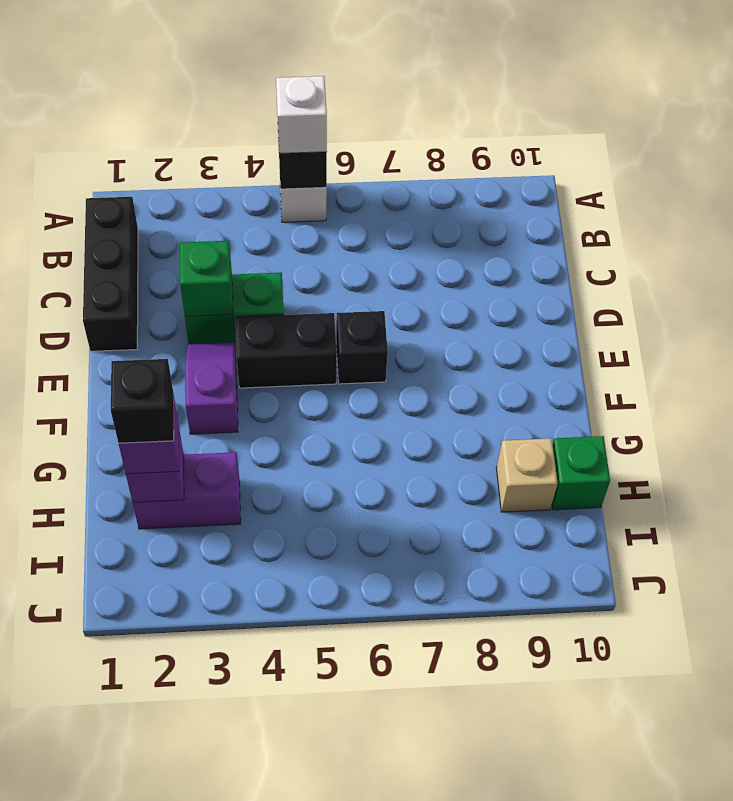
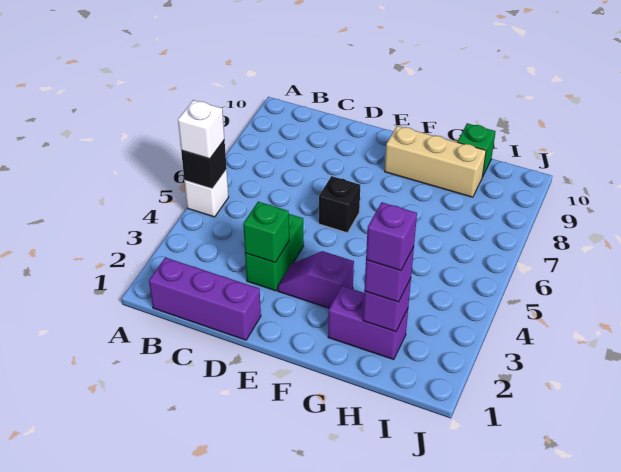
black 1x3 brick [83,197,138,351] -> purple 1x3 brick [149,257,261,340]
black 1x2 brick [236,313,337,388] -> none
purple 1x2 brick [133,452,241,529] -> purple 1x2 brick turned to [328,286,408,360]
black 1x1 brick [111,359,174,443] -> purple 1x1 brick [366,202,417,271]
tan 1x1 brick [496,438,558,512] -> tan 1x3 brick [385,126,486,197]

